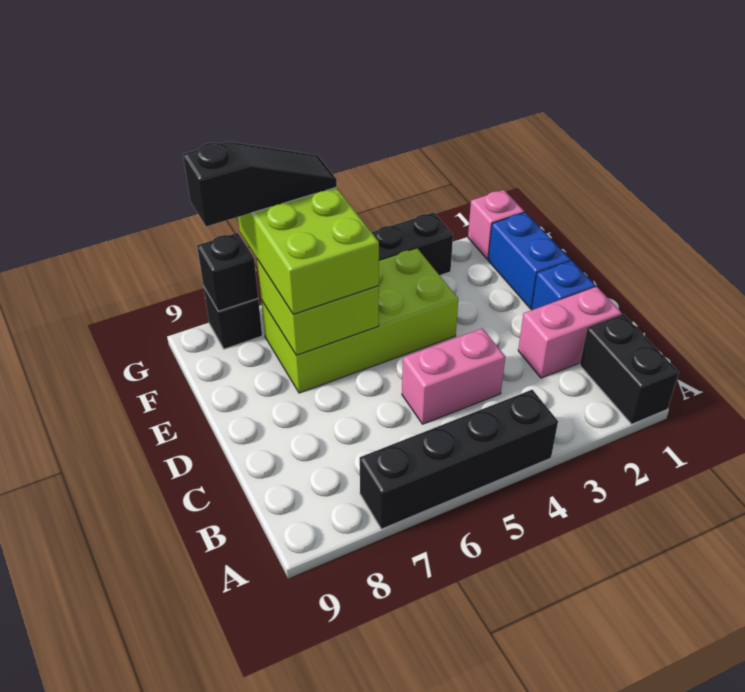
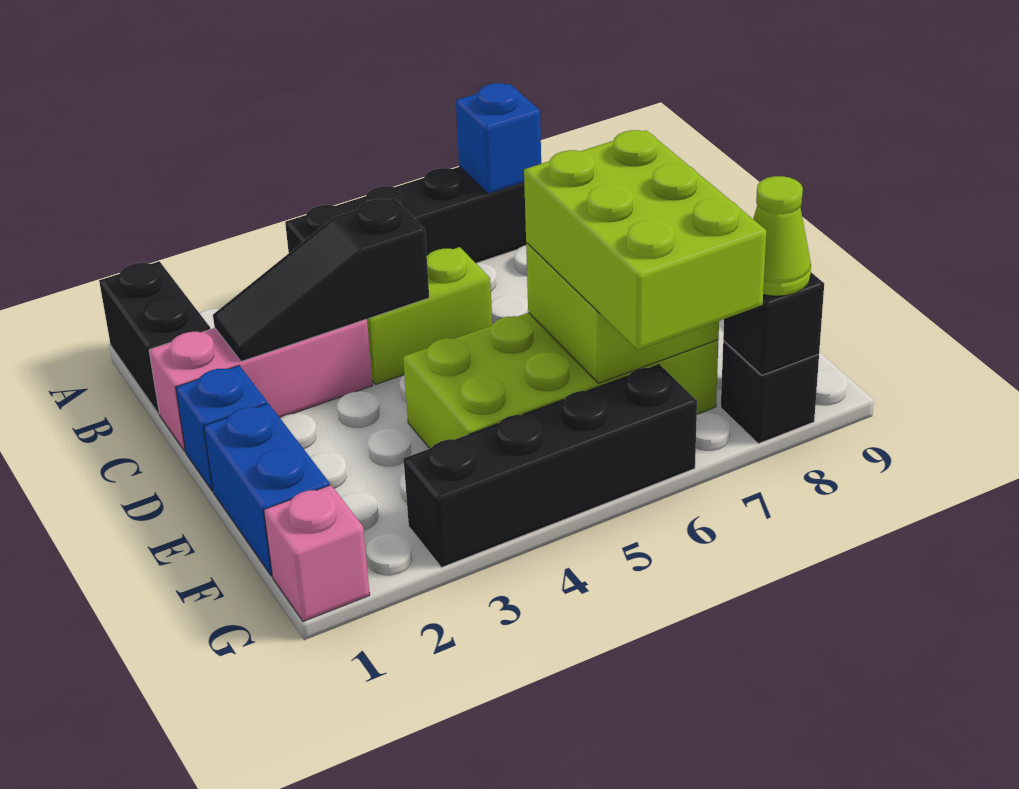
none -> blue 1x1 brick [456,83,541,194]
pink 1x2 brick [518,287,622,378] -> pink 1x3 brick [149,319,373,451]
pink 1x2 brick [402,328,506,424] -> lime 1x2 brick [367,247,492,384]
black 1x3 slope [183,141,337,226] -> black 1x3 slope moved to [213,198,429,361]
none -> lime 1x1 cone [753,176,811,296]

